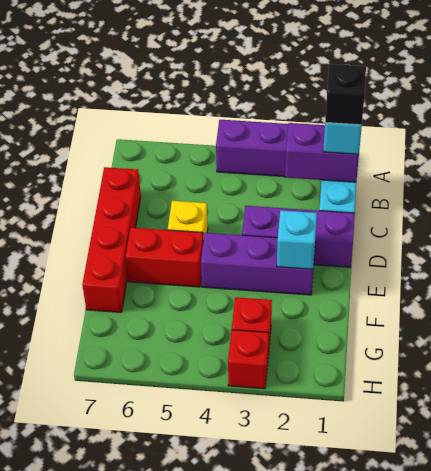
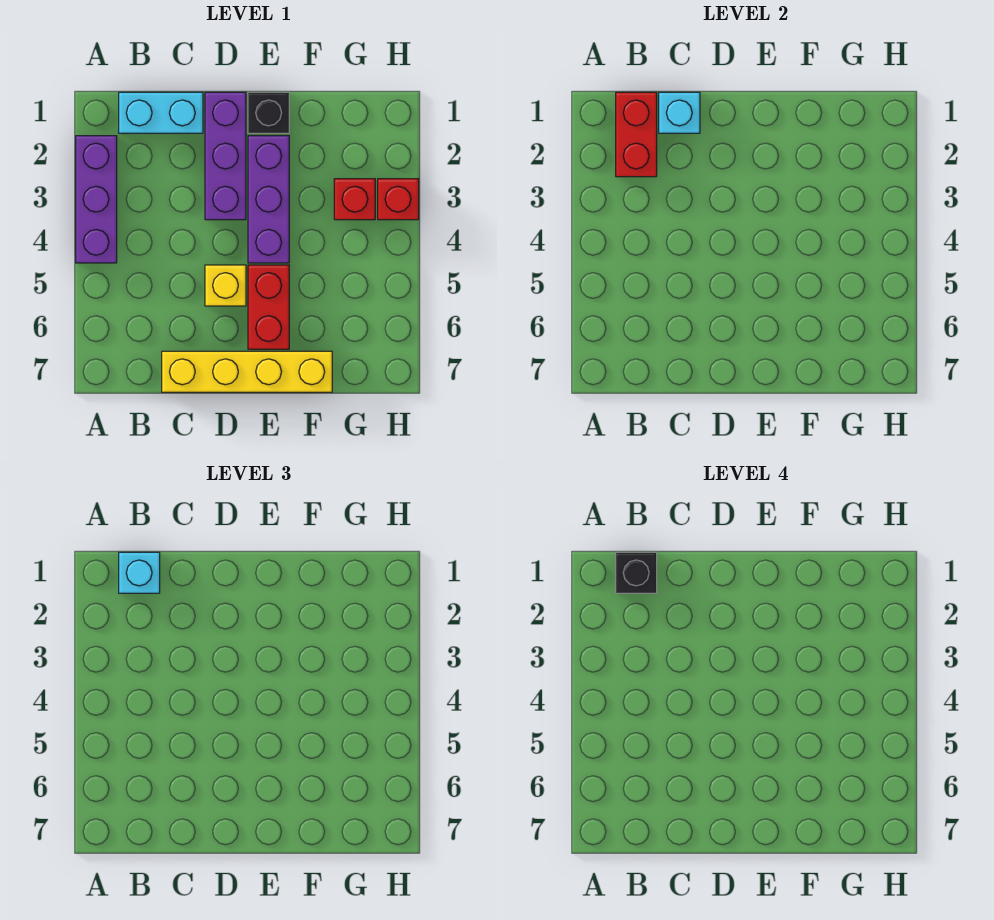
purple 1x2 brick [285,123,359,182] -> red 1x2 brick [616,92,657,177]
red 1x4 brick [82,167,141,312] -> yellow 1x4 brick [162,351,332,392]
none -> black 1x1 brick [248,92,289,133]
cyan 1x1 brick [277,210,317,269] -> cyan 1x1 brick moved to [659,92,700,133]

